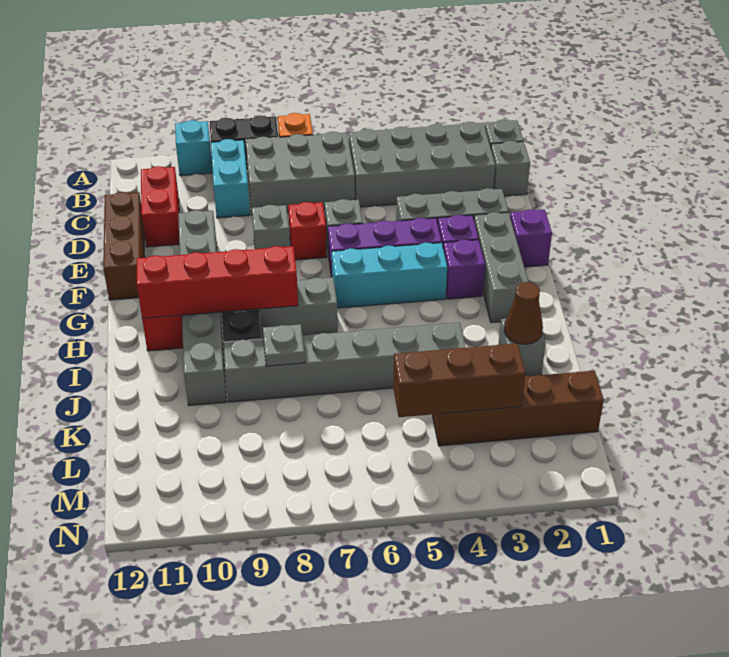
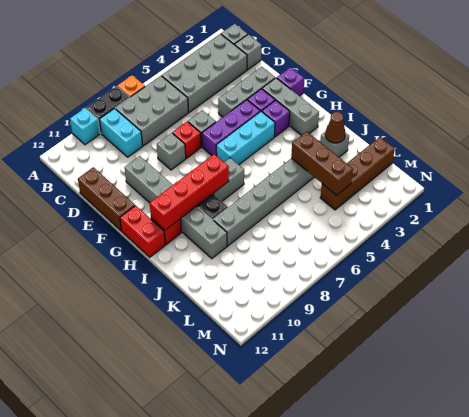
red 1x2 brick [141,166,179,247] -> red 1x2 brick moved to [120,206,165,257]
grey 1x1 plate [263,324,305,366] -> none
brown 1x3 brick [393,343,526,417] -> brown 1x3 brick turned to [291,132,353,195]

